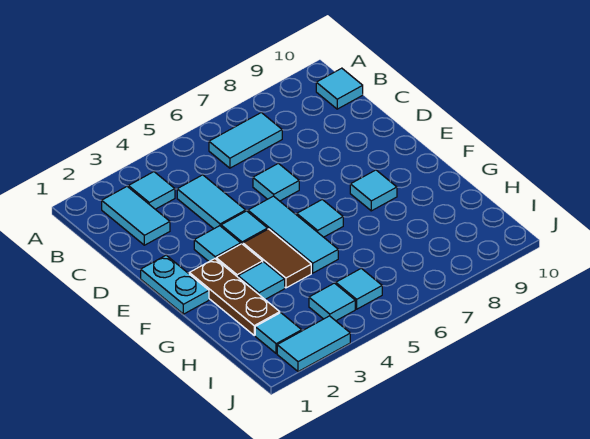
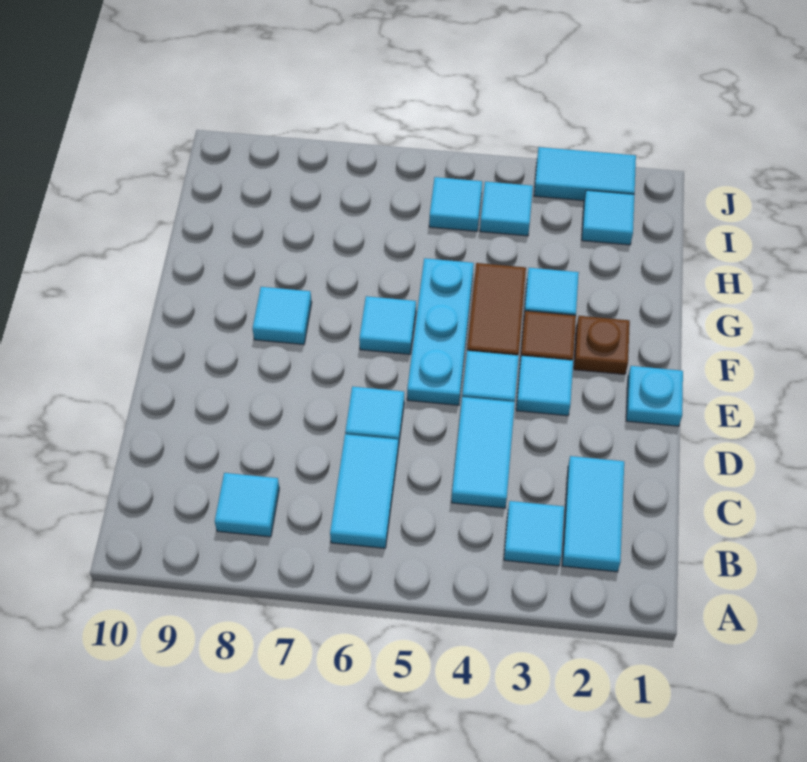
cyan 1x2 tile [209,113,282,168] -> cyan 1x2 tile turned to [330,434,398,548]
cyan 1x1 tile [316,68,363,109] -> cyan 1x1 tile moved to [215,473,279,537]
cyan 1x2 plate [141,255,209,314] -> cyan 1x1 plate [626,366,683,426]
cyan 1x3 tile [248,196,338,273] -> cyan 1x3 plate [407,258,474,405]
brown 1x3 plate [189,259,280,335] -> brown 1x1 plate [574,316,630,374]

